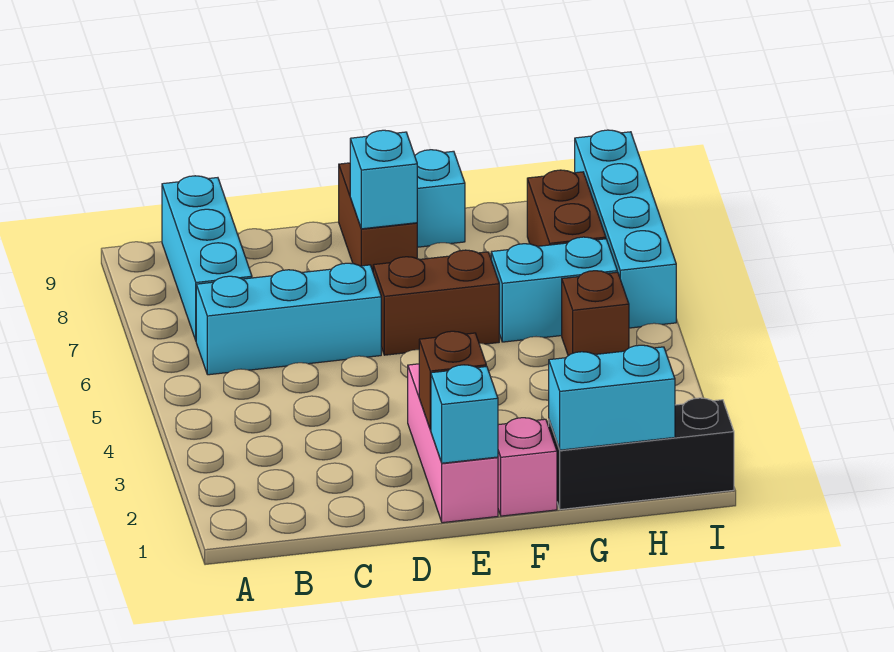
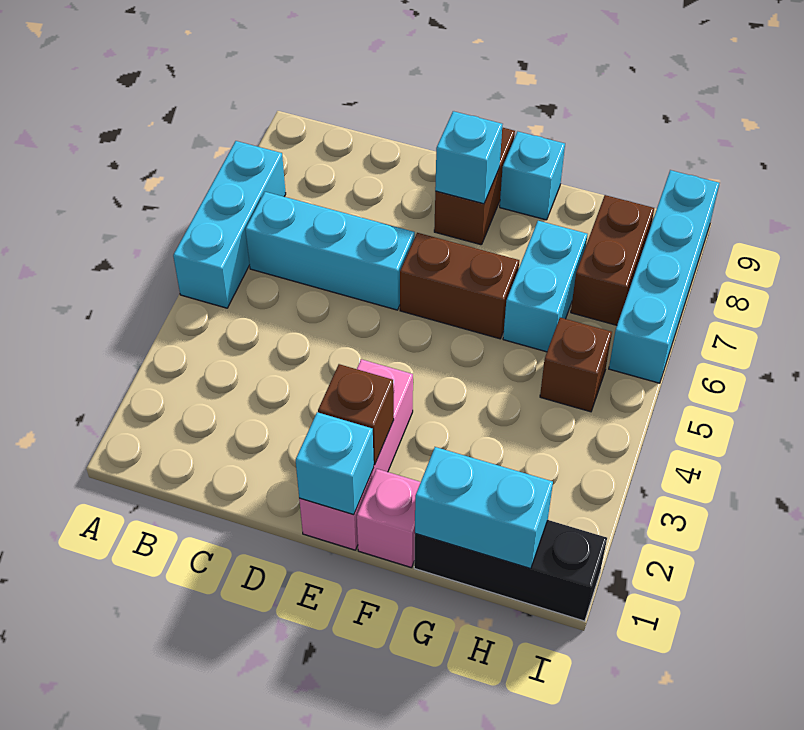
cyan 1x3 brick [162,176,252,340] -> cyan 1x3 brick moved to [173,141,286,308]
cyan 1x2 brick [491,237,617,342] -> cyan 1x2 brick turned to [503,221,588,352]

